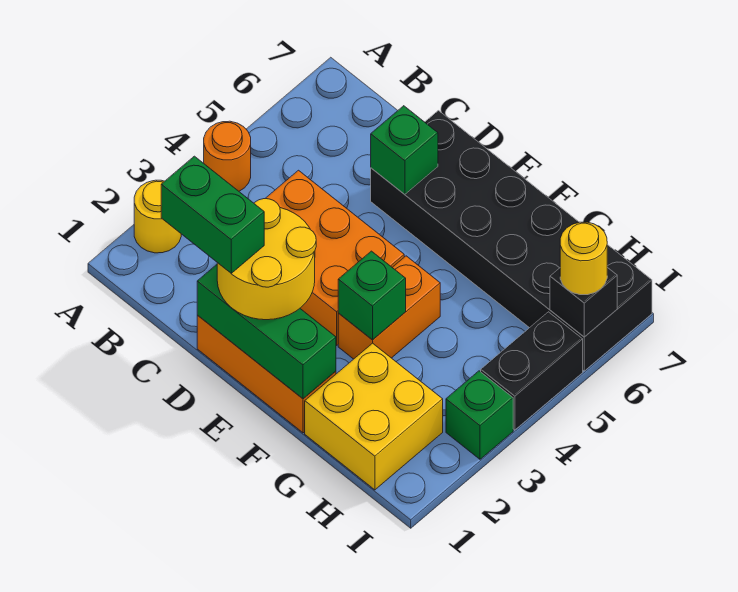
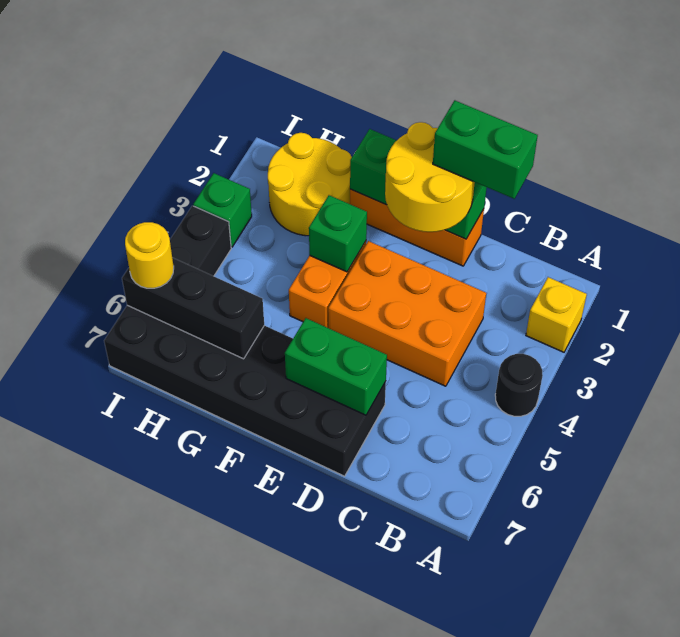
yellow 1x1 round brick [134,180,181,253] -> yellow 1x1 brick [526,277,587,352]
orange 1x1 round brick [204,121,251,191] -> black 1x1 round brick [495,354,543,416]
green 1x1 brick [371,106,438,194] -> green 1x2 brick [285,318,387,415]
yellow 2x2 brick [305,343,443,490] -> yellow 2x2 round brick [268,133,352,236]
black 1x1 brick [550,267,617,337] -> black 1x3 brick [122,258,264,359]

